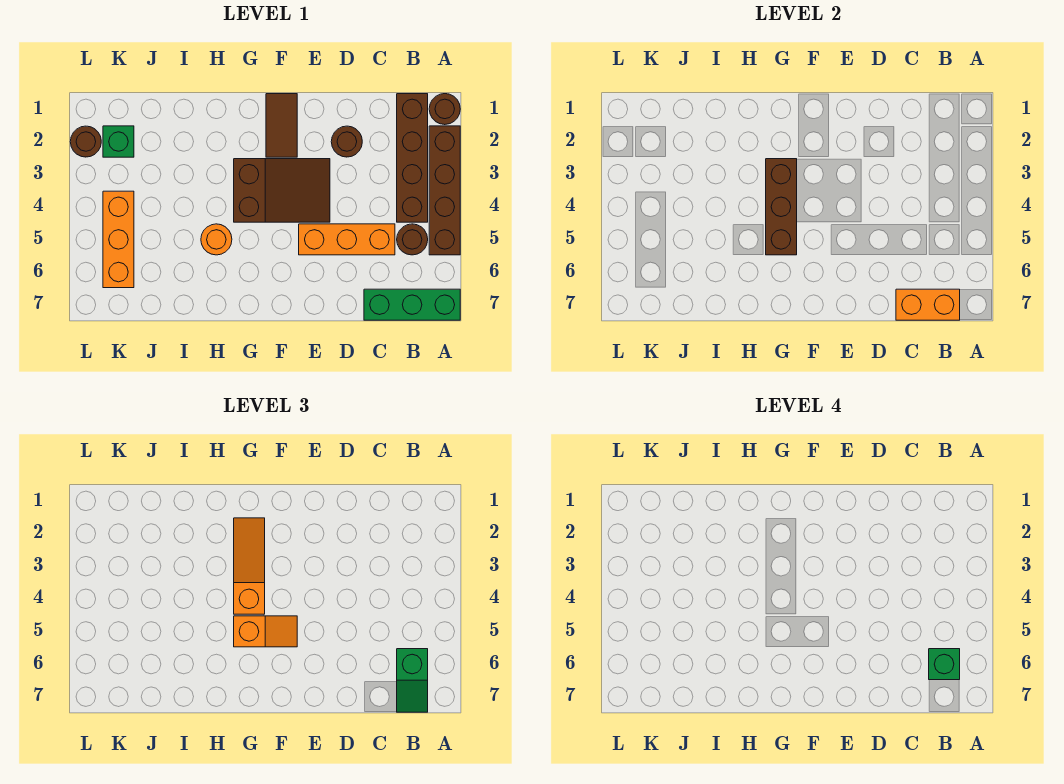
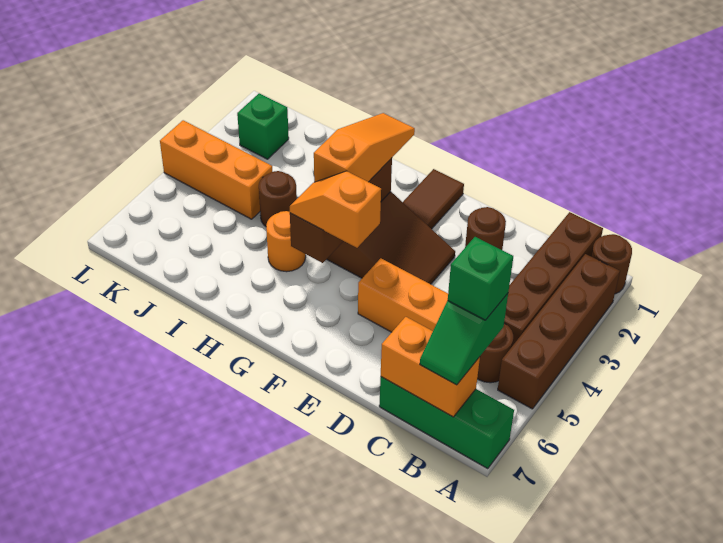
orange 1x2 slope [234,616,297,647] -> orange 1x2 slope turned to [290,171,381,248]
orange 1x3 brick [103,191,134,288] -> orange 1x3 brick turned to [160,120,272,219]
brown 1x1 round brick [70,126,101,157] -> brown 1x1 round brick moved to [259,171,297,226]

